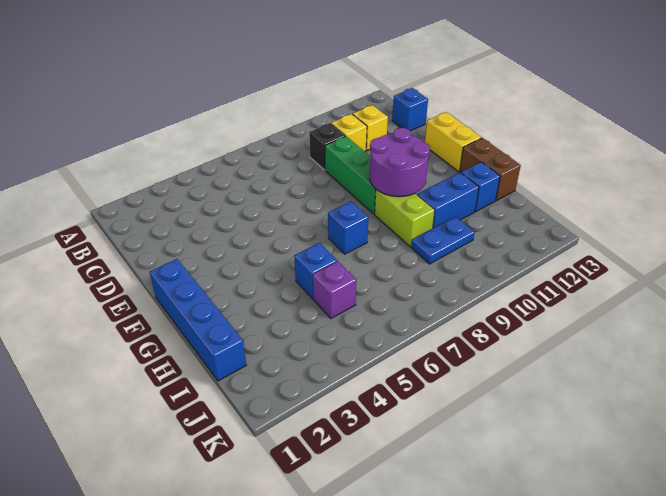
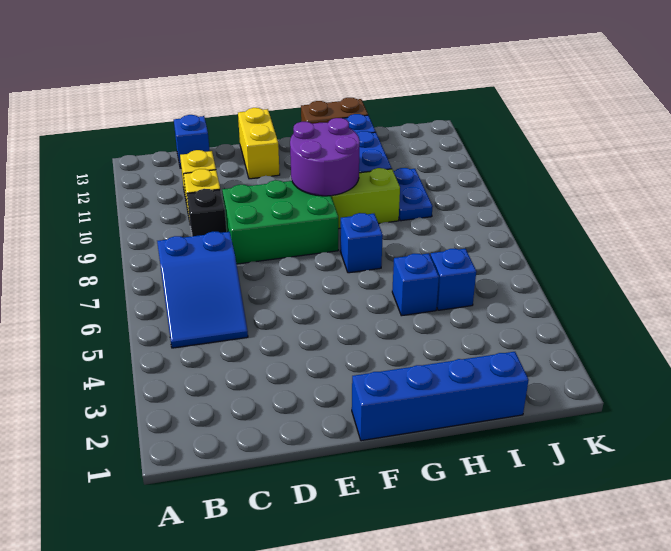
none -> blue 2x3 slope [157,232,248,348]
green 1x3 brick [325,136,376,214] -> green 2x3 brick [222,180,338,264]
yellow 1x2 brick [425,112,481,172] -> yellow 1x2 brick turned to [238,108,280,179]
purple 1x1 brick [313,261,356,318] -> blue 1x1 brick [431,249,476,310]

